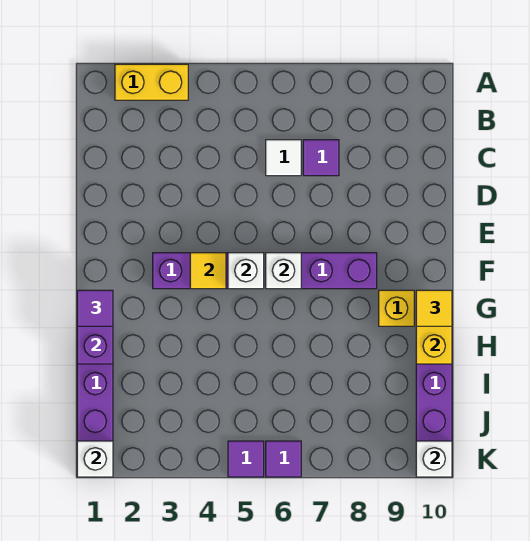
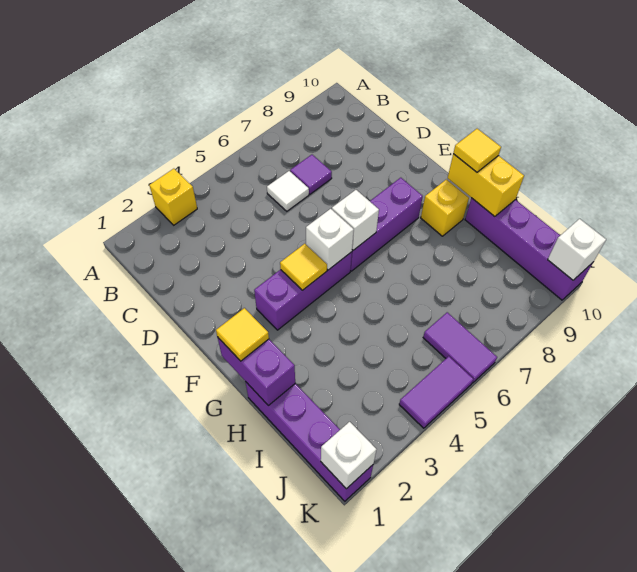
yellow 1x2 brick [115,64,188,100] -> yellow 1x1 brick [149,169,197,225]
purple 1x1 tile [77,290,113,326] -> yellow 1x1 tile [216,308,269,361]
purple 1x1 tile [228,441,264,477] -> purple 1x2 tile [399,356,473,428]
purple 1x1 tile [266,441,301,477] -> purple 1x2 tile [423,312,497,383]

